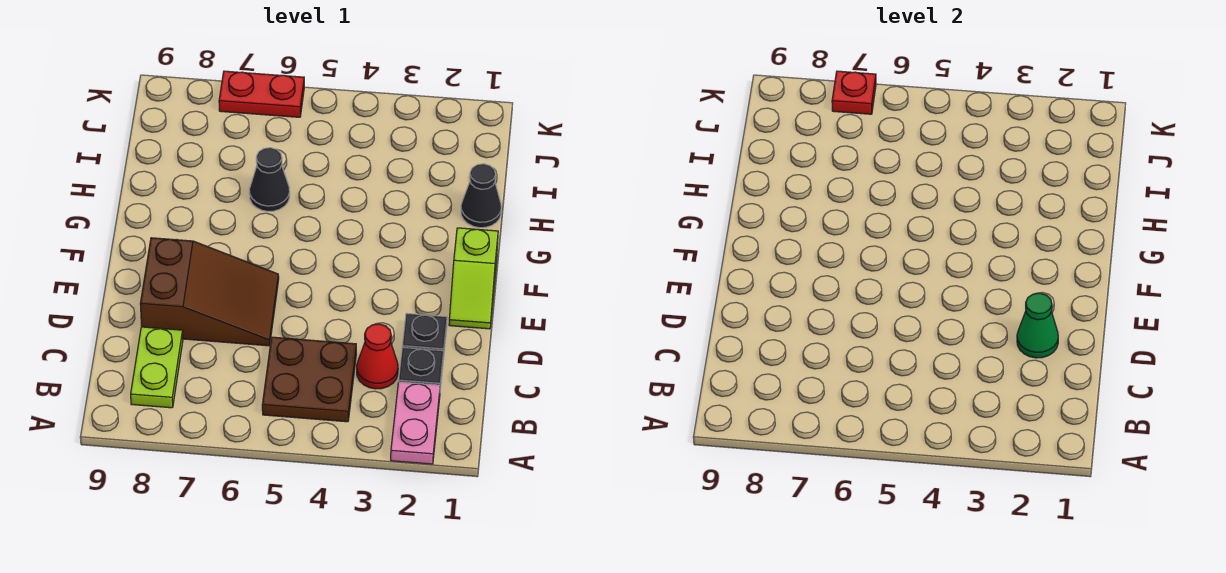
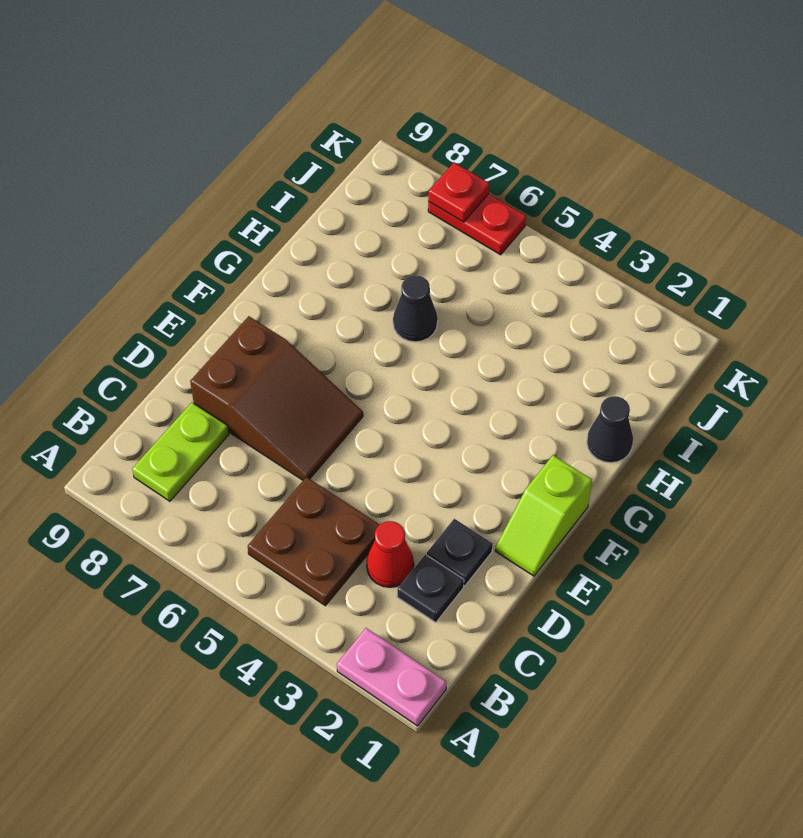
pink 1x2 plate [391,382,440,464] -> pink 1x2 plate turned to [337,628,446,726]
green 1x1 cone [1017,293,1058,358] -> none

